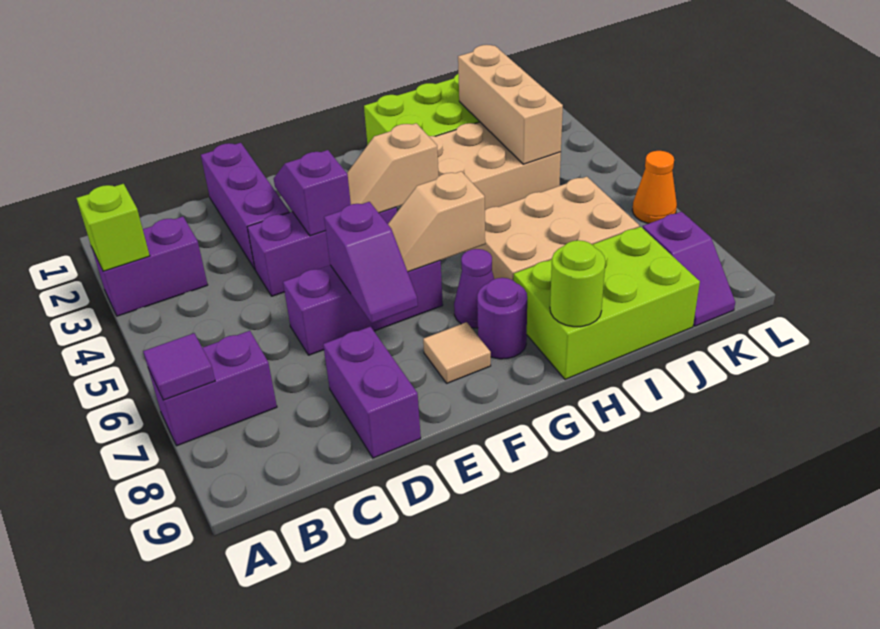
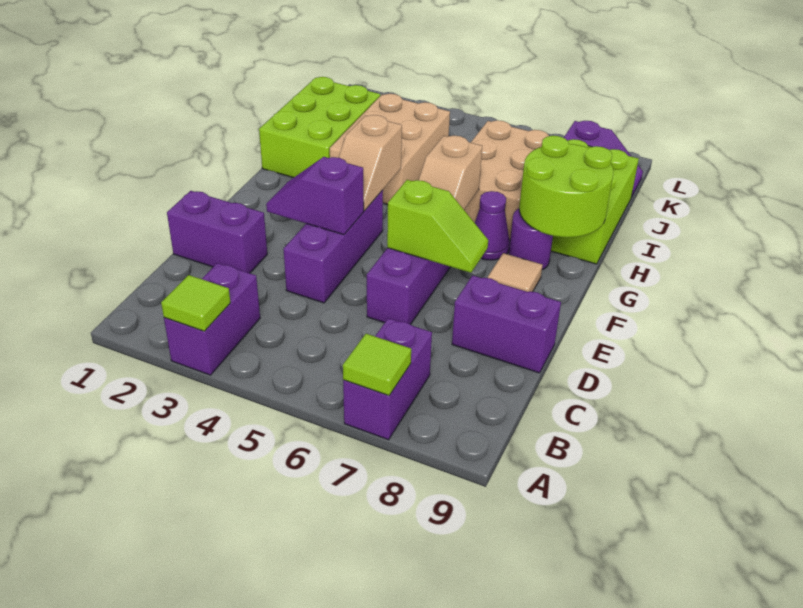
lime 1x1 brick [76,184,150,271] -> lime 1x1 tile [161,275,230,331]
purple 1x1 tile [143,333,215,400] -> lime 1x1 tile [343,334,411,396]
purple 1x3 brick [201,143,290,269] -> purple 1x2 brick [167,191,267,273]
purple 1x2 slope [324,202,418,323] -> lime 1x2 slope [387,180,488,273]
lime 1x1 round brick [550,240,605,327] -> lime 2x2 round brick [519,136,614,237]
tan 1x3 brick [458,45,563,164] -> none
orange 1x1 cone [632,151,677,223] -> none

